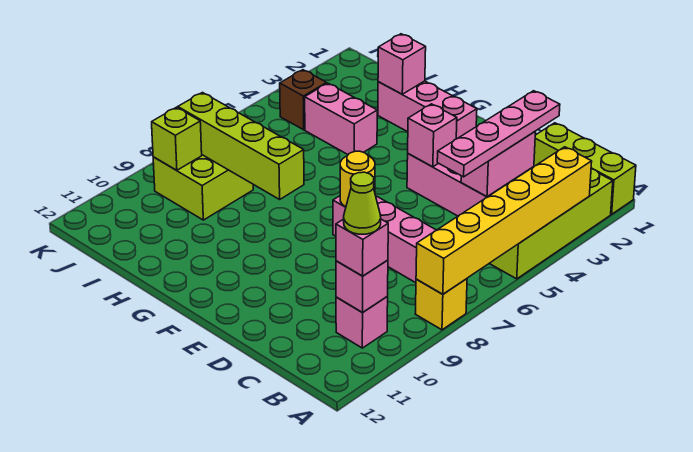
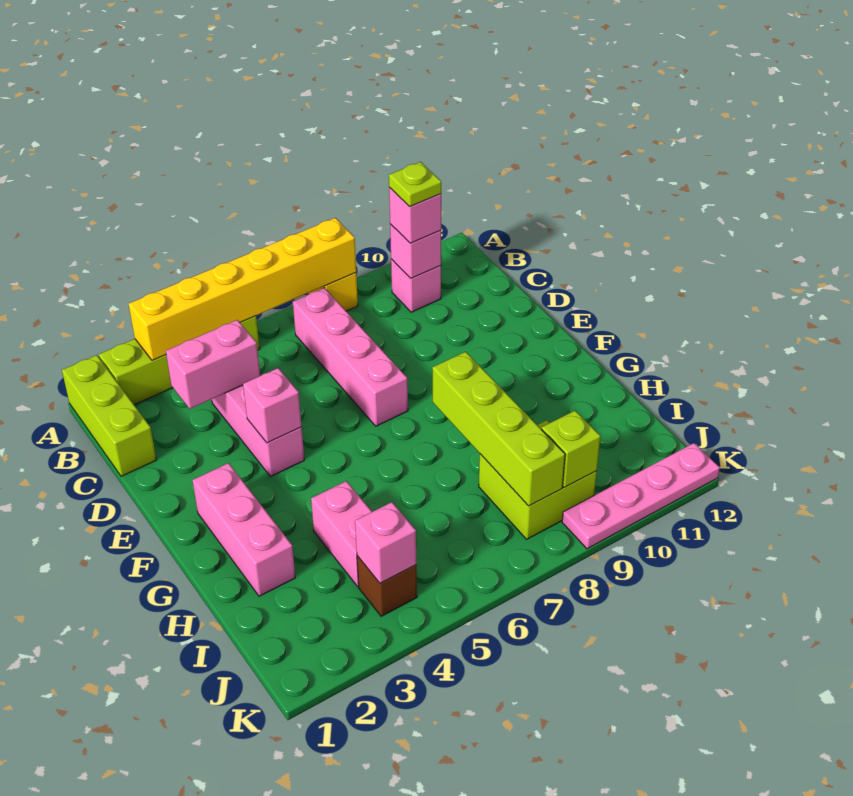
lime 1x1 cone [344,172,381,234] -> lime 1x1 plate [389,162,441,207]
pink 1x4 plate [437,91,560,177] -> pink 1x4 plate moved to [562,443,720,549]
yellow 1x1 round brick [340,151,375,207] -> none
pink 1x1 brick [378,34,426,94] -> pink 1x1 brick moved to [355,502,416,583]

